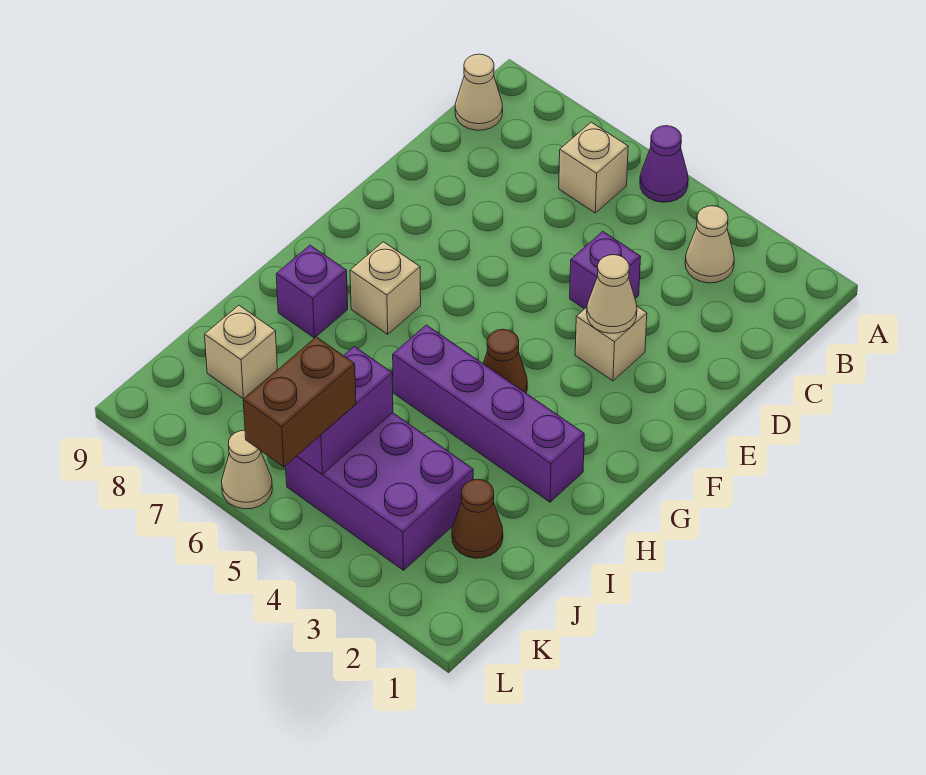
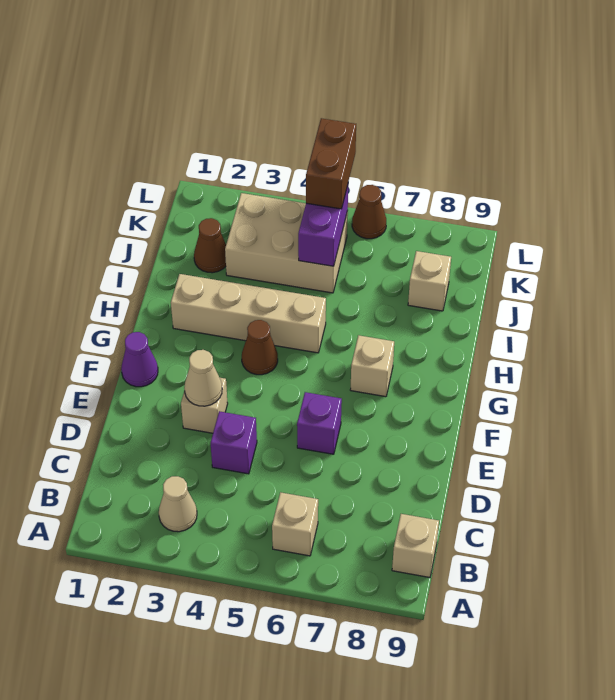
purple 1x1 cone [640,126,688,202] -> purple 1x1 cone moved to [121,332,158,387]
tan 1x1 cone [455,54,503,130] -> tan 1x1 brick [392,514,439,578]
purple 1x4 brick [393,325,584,502] -> tan 1x4 brick [171,274,326,353]
purple 1x1 brick [276,245,348,338] -> purple 1x1 brick moved to [297,392,342,454]
purple 2x3 brick [286,413,473,570] -> tan 2x3 brick [225,193,348,293]
tan 1x1 cone [222,430,272,509] -> brown 1x1 cone [352,185,386,239]

